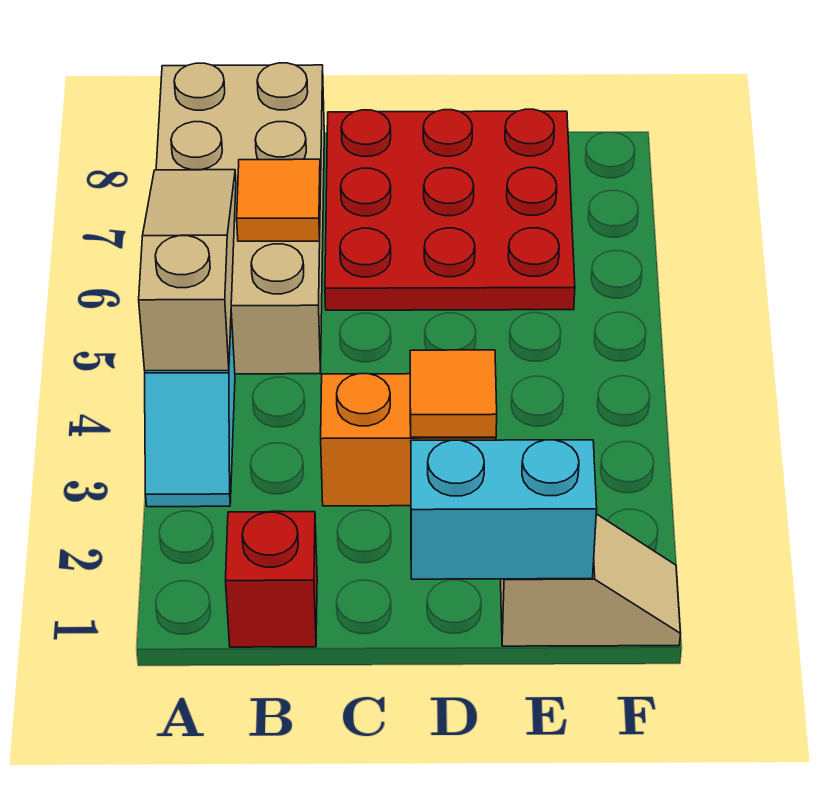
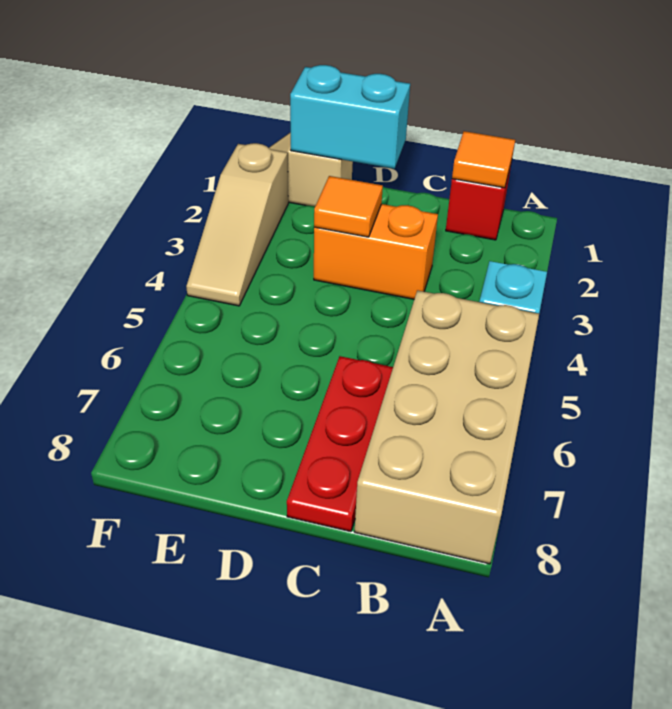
tan 1x3 slope [139,170,236,371] -> tan 1x3 slope moved to [186,143,288,306]
orange 1x1 tile [237,159,321,241] -> orange 1x1 tile moved to [452,131,515,188]
red 3x3 plate [325,109,575,310] -> red 1x3 plate [287,356,393,532]

